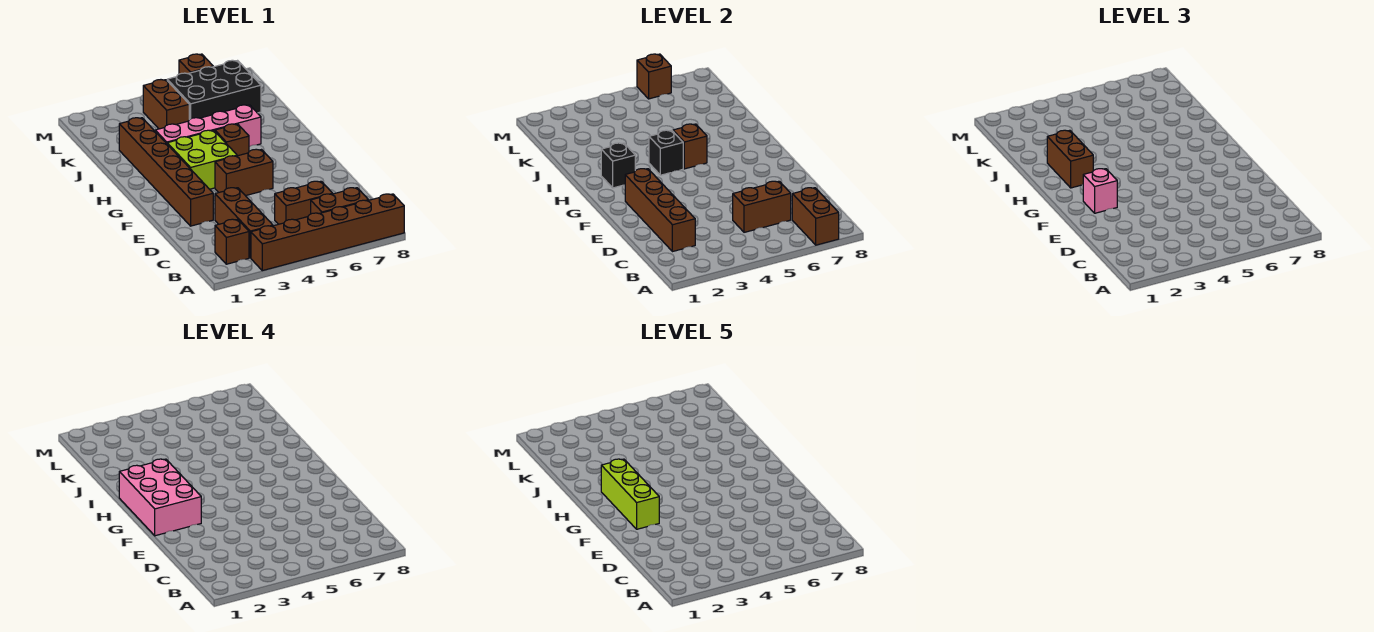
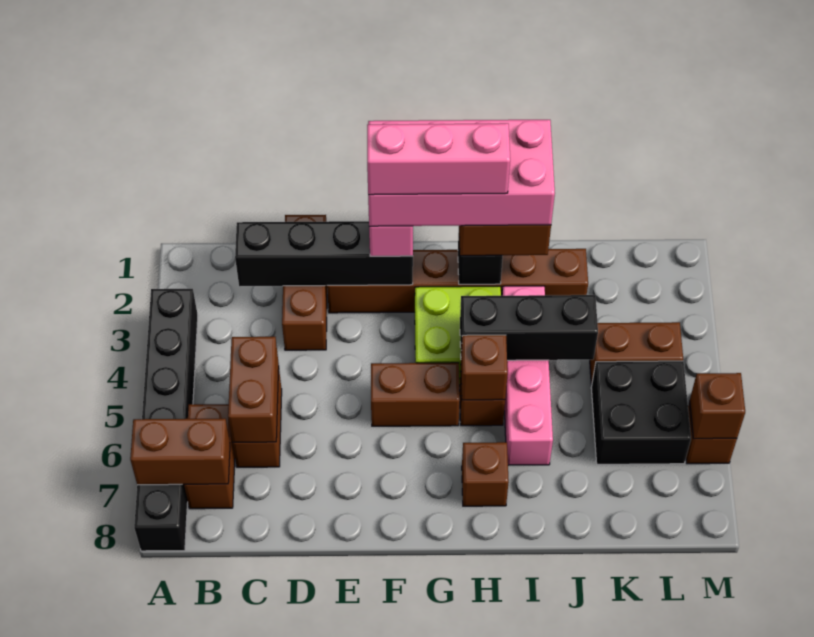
brown 1x6 brick [251,194,404,271] -> black 1x6 brick [134,289,198,551]
brown 1x1 brick [215,219,249,264] -> brown 1x1 brick moved to [462,442,509,506]
brown 1x3 brick [215,188,273,258] -> brown 1x3 brick turned to [282,215,327,350]
brown 1x4 brick [625,169,695,252] -> black 1x4 brick [235,221,413,286]
pink 2x3 brick [119,459,201,536] -> pink 2x4 brick [368,120,555,226]
lime 1x3 brick [601,459,659,529] -> pink 1x3 brick [367,123,510,195]
brown 1x2 brick [215,149,273,196] -> brown 1x2 brick turned to [371,363,460,426]
black 1x1 brick [649,130,683,175] -> black 1x3 brick [460,295,598,360]
black 2x3 brick [167,60,261,120] -> black 2x2 brick [591,361,691,464]

